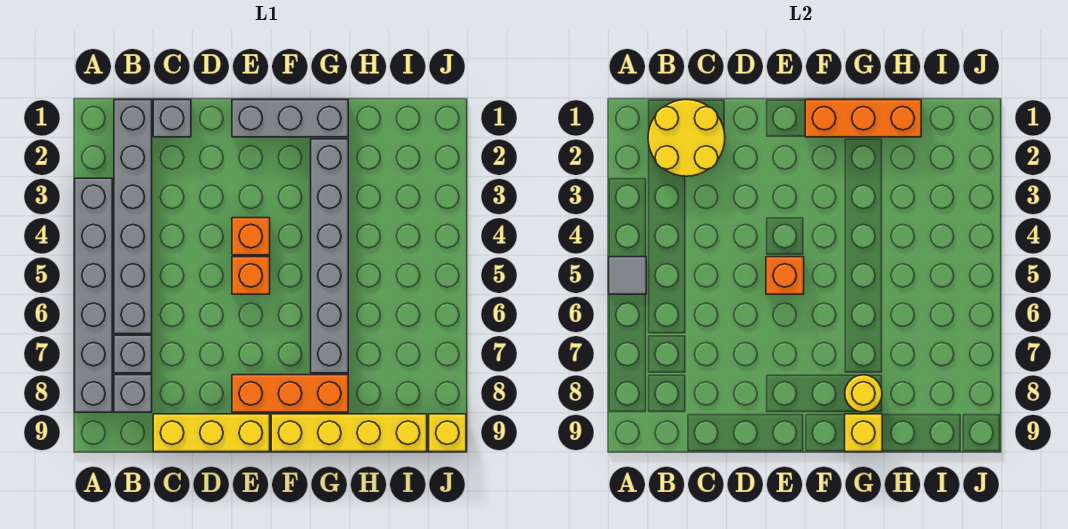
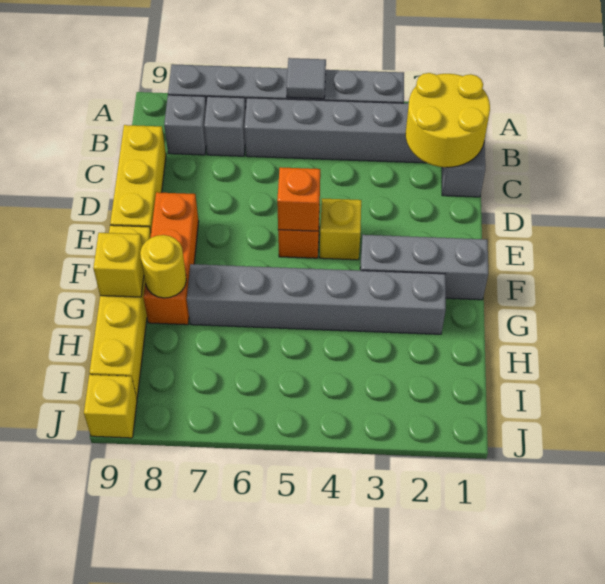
grey 1x3 brick [232,100,348,137] -> grey 1x3 brick turned to [360,235,488,300]
orange 1x1 brick [232,218,270,255] -> yellow 1x1 brick [320,199,361,260]
orange 1x3 brick [805,100,921,137] -> none

